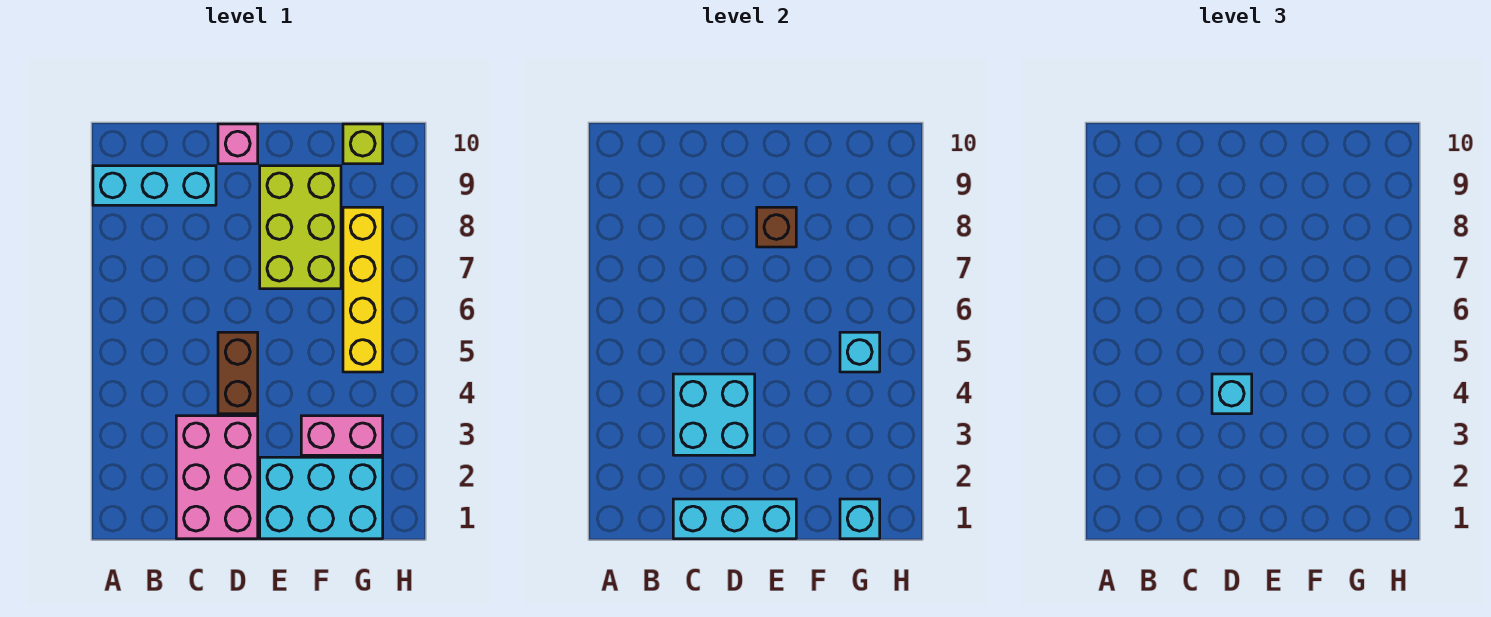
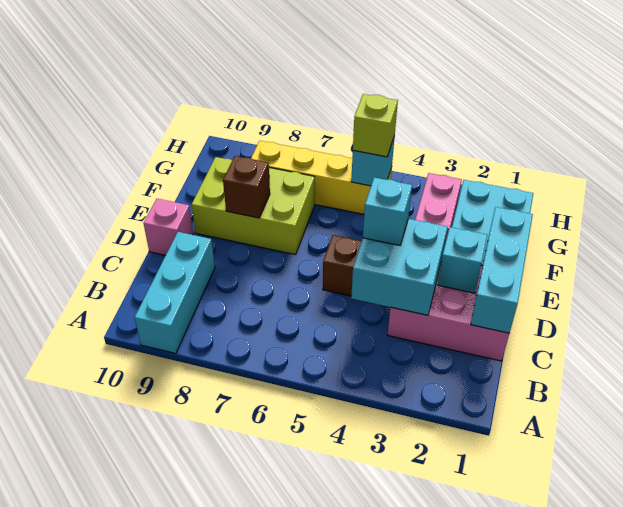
cyan 1x1 brick [840,499,880,539] -> cyan 1x1 brick moved to [438,227,487,293]
lime 1x1 brick [343,124,383,164] -> lime 1x1 brick moved to [353,94,398,157]

